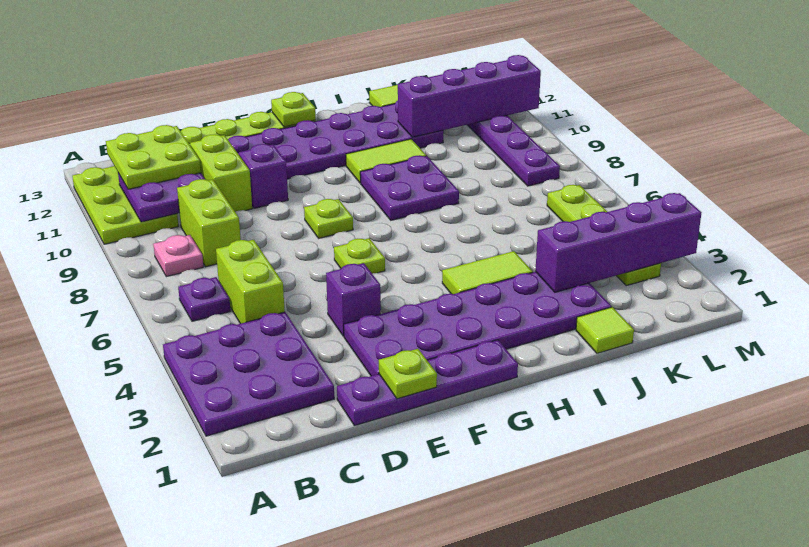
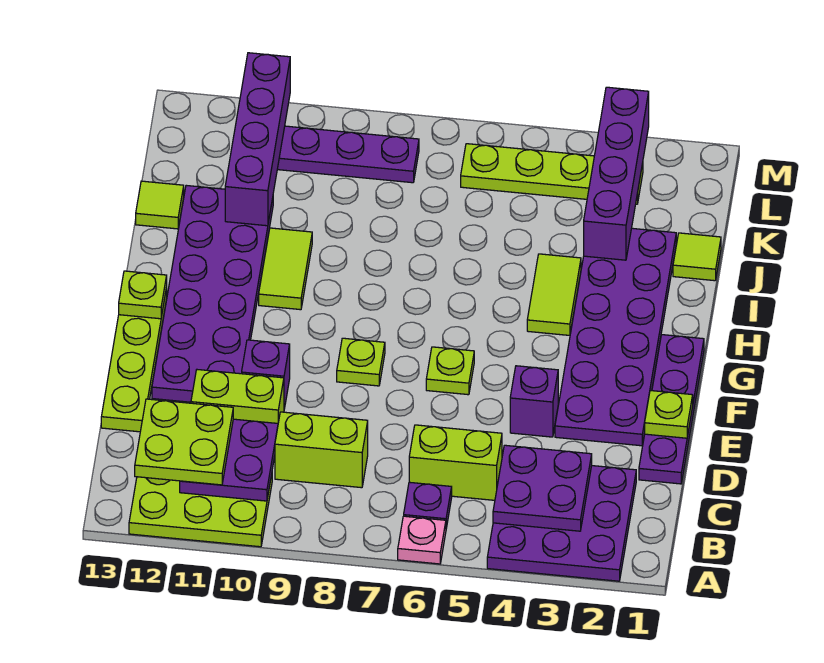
pink 1x1 plate [153,235,203,277] -> pink 1x1 plate moved to [398,516,446,564]
purple 2x2 plate [360,155,459,220] -> purple 2x2 plate moved to [493,445,592,531]

